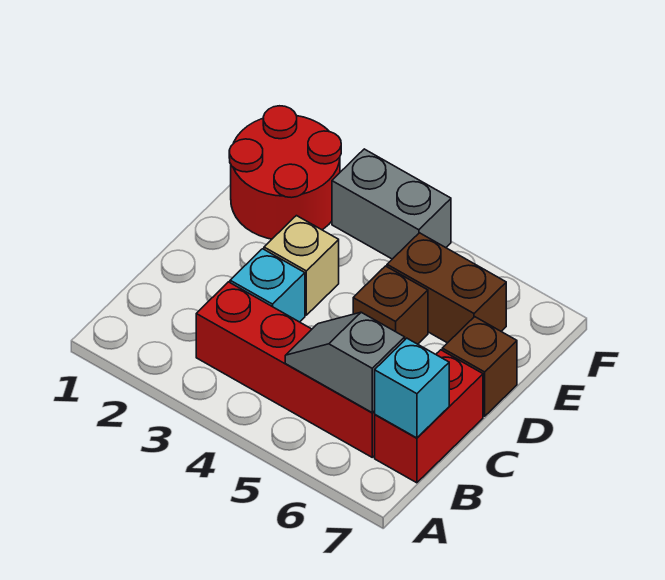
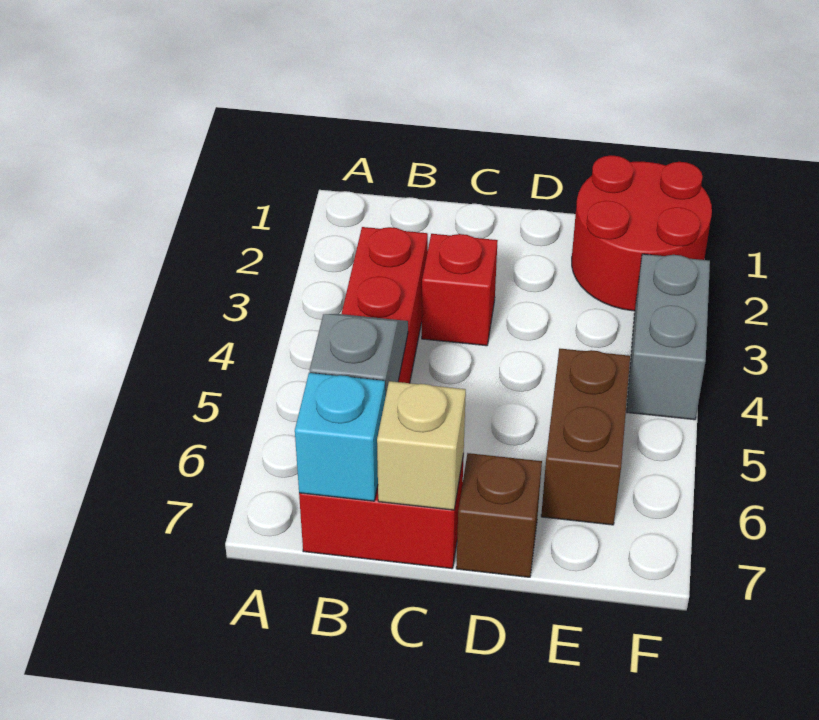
cyan 1x1 brick [230,249,305,322] -> red 1x1 brick [422,234,498,346]
tan 1x1 brick [264,216,339,315] -> tan 1x1 brick moved to [377,381,466,510]
brown 1x1 brick [353,266,428,344] -> none

